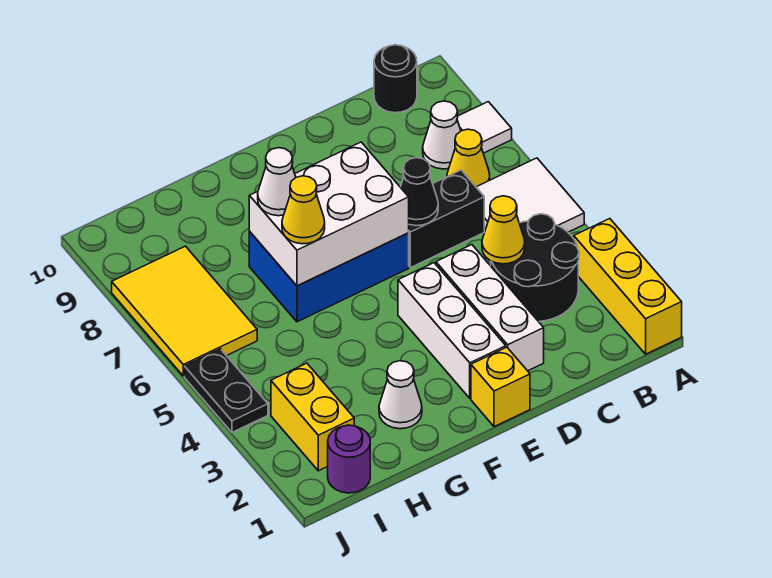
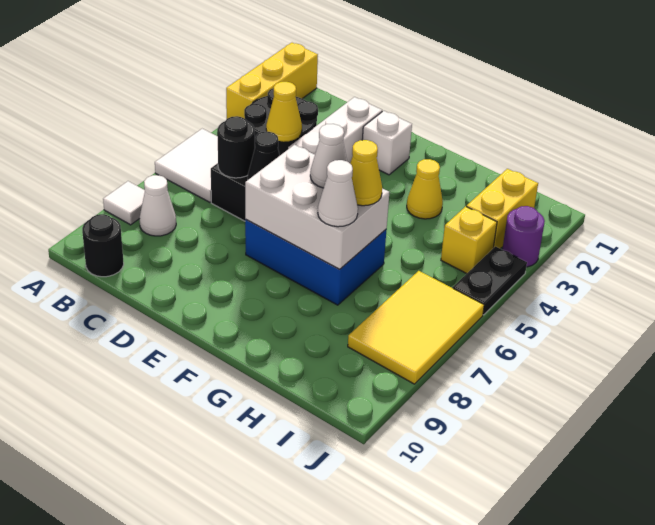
yellow 1x1 cone [447,129,490,187] -> yellow 1x1 cone moved to [407,159,443,219]
none -> black 1x1 round brick [217,116,255,178]
yellow 1x1 brick [471,347,530,427] -> yellow 1x1 brick moved to [441,206,497,274]
white 1x3 brick [398,263,506,398] -> white 1x1 brick [362,111,412,175]
white 1x1 cone [379,361,422,429] -> white 1x1 cone moved to [310,124,347,188]
purple 1x1 round brick [328,425,370,493] -> purple 1x1 round brick moved to [502,206,545,267]

